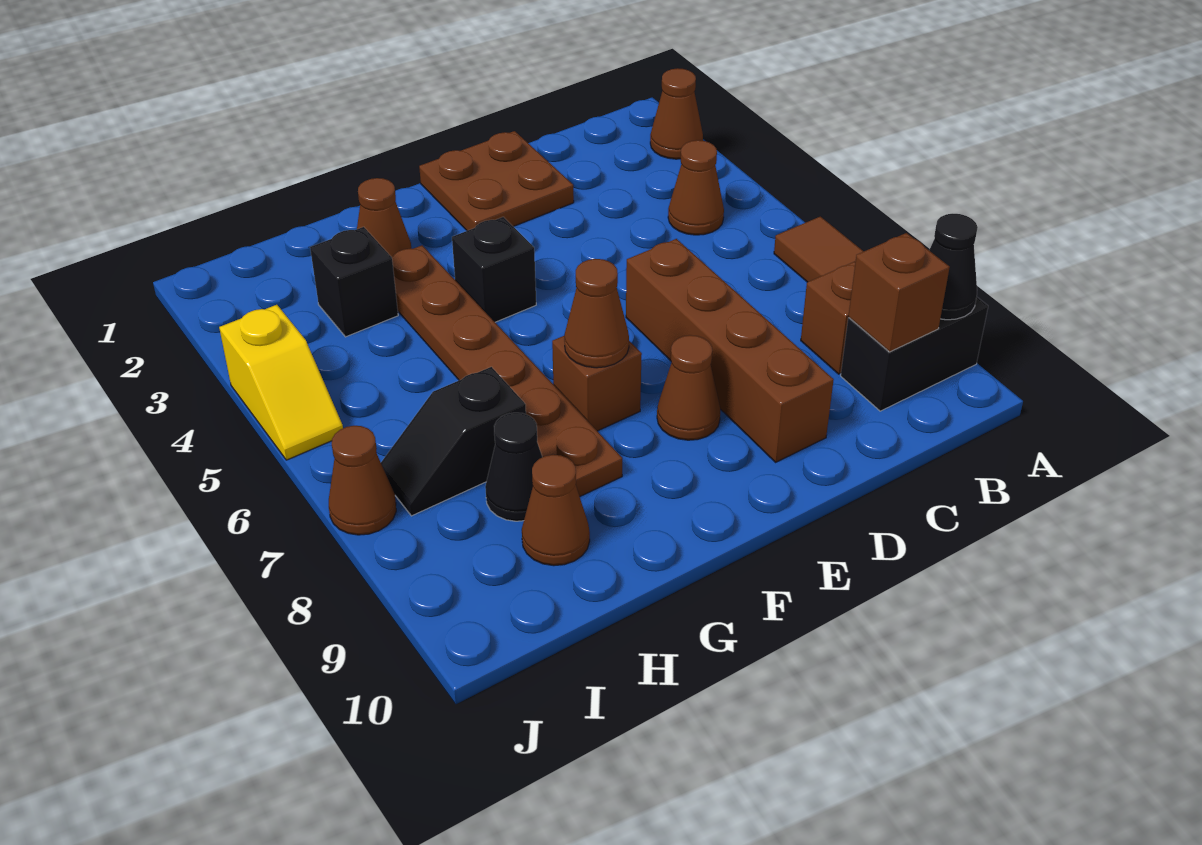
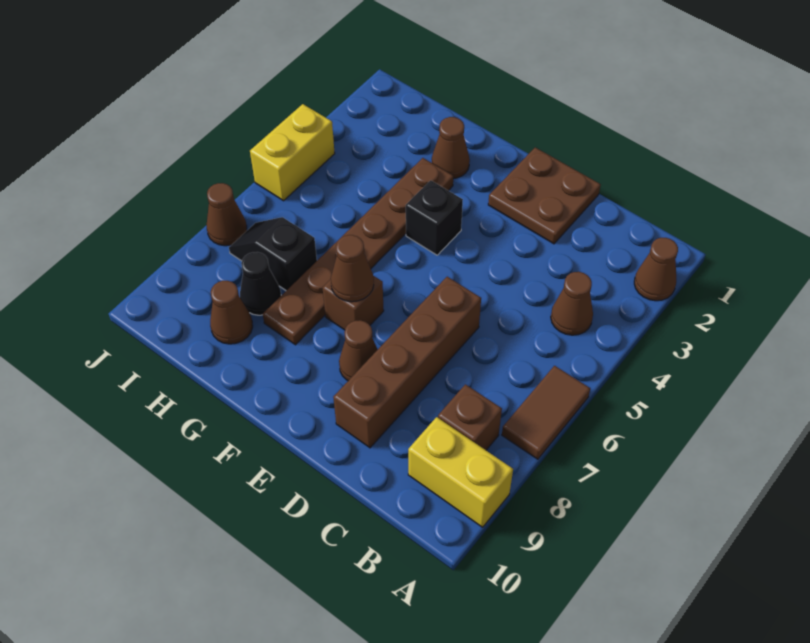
black 1x2 brick [841,297,988,411] -> yellow 1x2 brick [408,417,513,527]
black 1x1 cone [929,214,978,320] -> none
brown 1x1 brick [848,233,950,352] -> none
black 1x1 brick [310,227,398,337] -> none
yellow 1x2 slope [219,305,343,460] -> yellow 1x2 brick [250,104,335,201]

